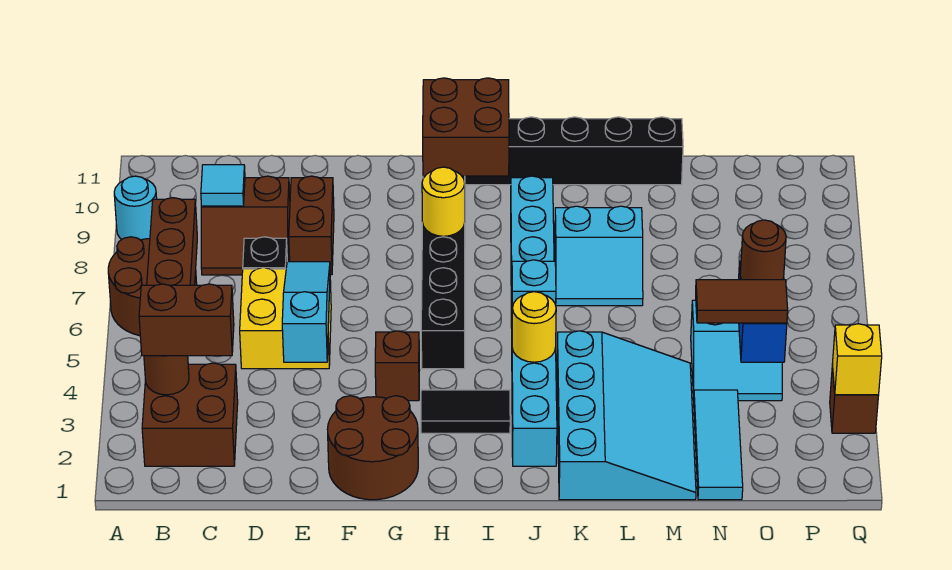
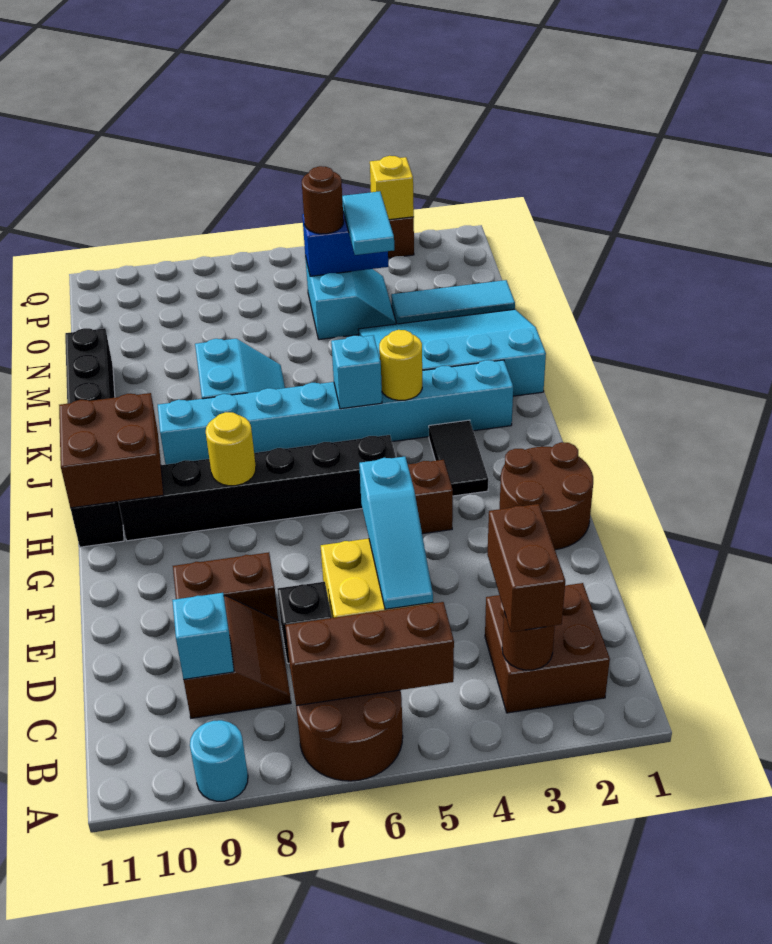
cyan 1x1 tile [201,165,245,206] -> cyan 1x1 brick [172,593,234,679]
cyan 1x3 slope [282,262,330,362] -> cyan 1x3 slope turned to [359,457,433,609]
brown 1x2 tile [696,280,788,323] -> cyan 1x2 tile [342,191,394,255]

